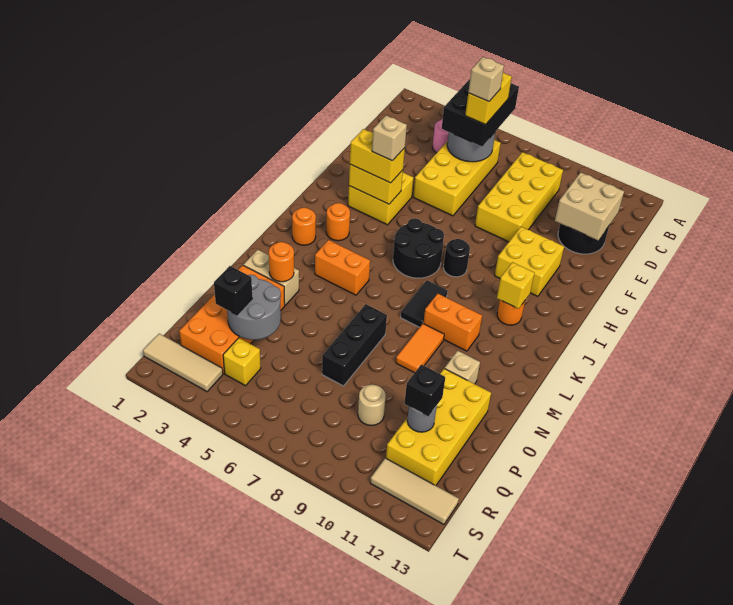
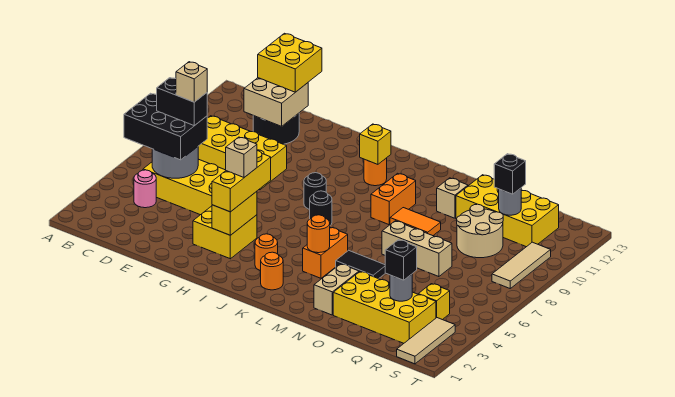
yellow 1x2 brick [465,73,512,125] -> black 1x2 brick [157,78,207,126]
yellow 2x2 brick [495,227,564,296] -> yellow 2x2 brick moved to [258,33,322,92]
yellow 1x2 brick [350,129,405,183] -> yellow 1x3 brick [212,151,271,212]
black 2x2 round brick [393,218,444,278] -> black 1x1 round brick [310,191,332,225]
black 1x2 tile [401,280,447,327] -> black 1x2 tile moved to [336,250,385,279]
orange 1x1 round brick [269,242,294,282] -> orange 1x1 round brick moved to [307,215,330,253]
black 1x3 brick [322,304,387,386] -> tan 1x3 brick [382,221,452,277]
orange 2x4 brick [179,265,285,374] -> yellow 2x4 brick [333,272,436,343]
grey 2x2 round brick [227,275,281,340] -> grey 1x1 round brick [390,274,412,301]
tan 1x1 round brick [358,385,386,426] -> tan 2x2 round brick [457,204,503,258]
tan 1x3 tile [370,458,459,524] -> tan 1x3 tile moved to [492,242,551,288]

